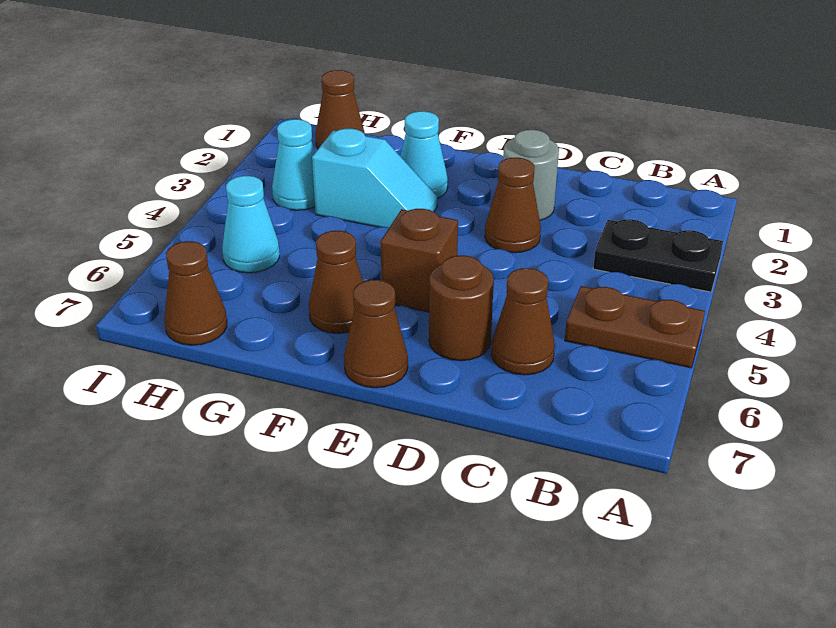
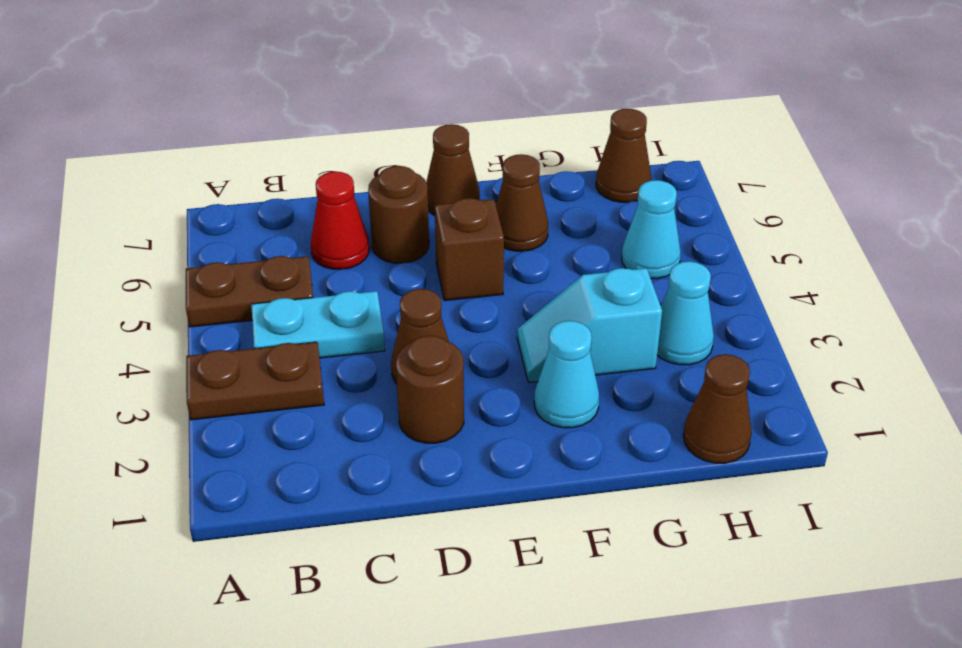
black 1x2 plate [593,219,723,292] -> brown 1x2 plate [186,342,324,420]
none -> cyan 1x2 plate [251,291,385,358]
brown 1x1 cone [491,268,555,375] -> red 1x1 cone [311,172,369,269]
grey 1x1 round brick [503,130,559,220] -> brown 1x1 round brick [396,336,464,443]

